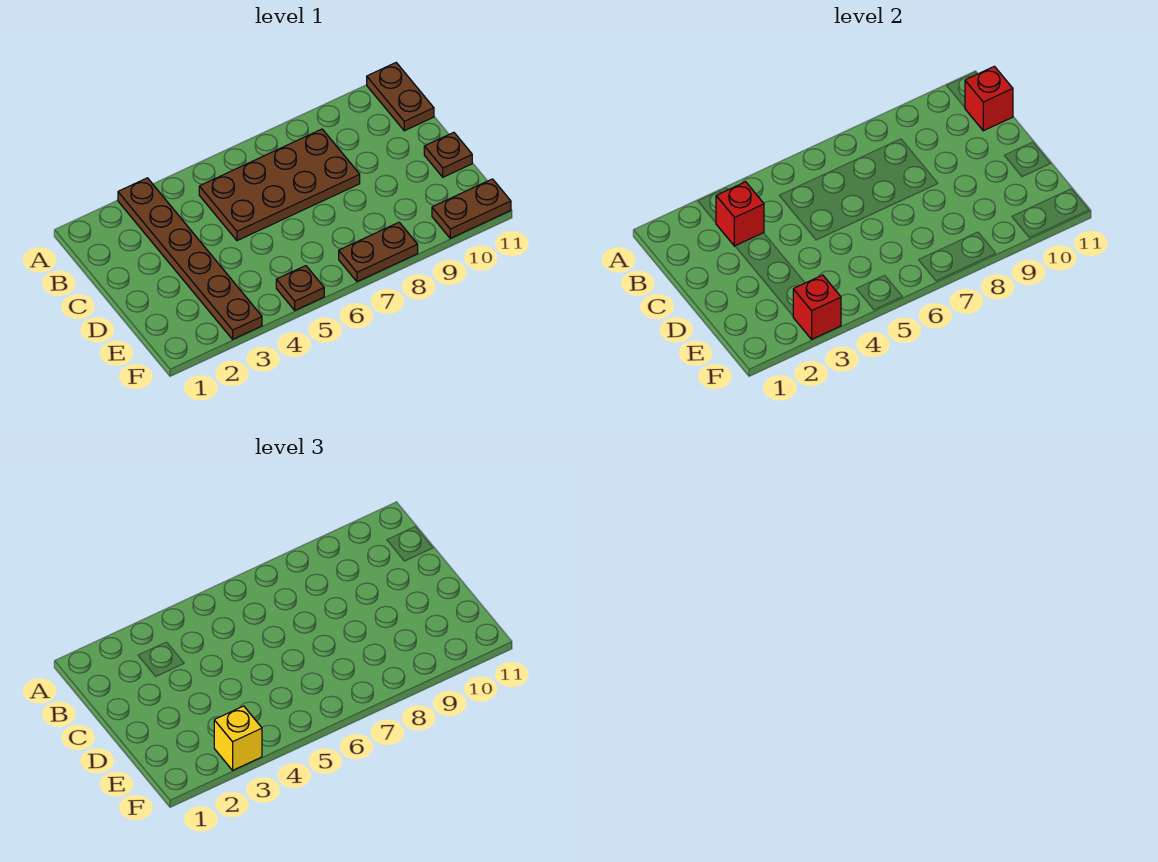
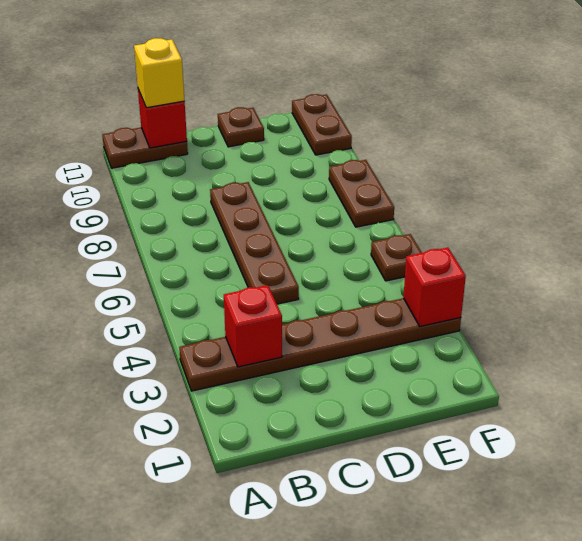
brown 2x4 plate [199,129,360,241] -> brown 1x4 plate [210,182,299,304]
yellow 1x1 brick [214,706,262,770] -> yellow 1x1 brick moved to [134,38,185,108]

